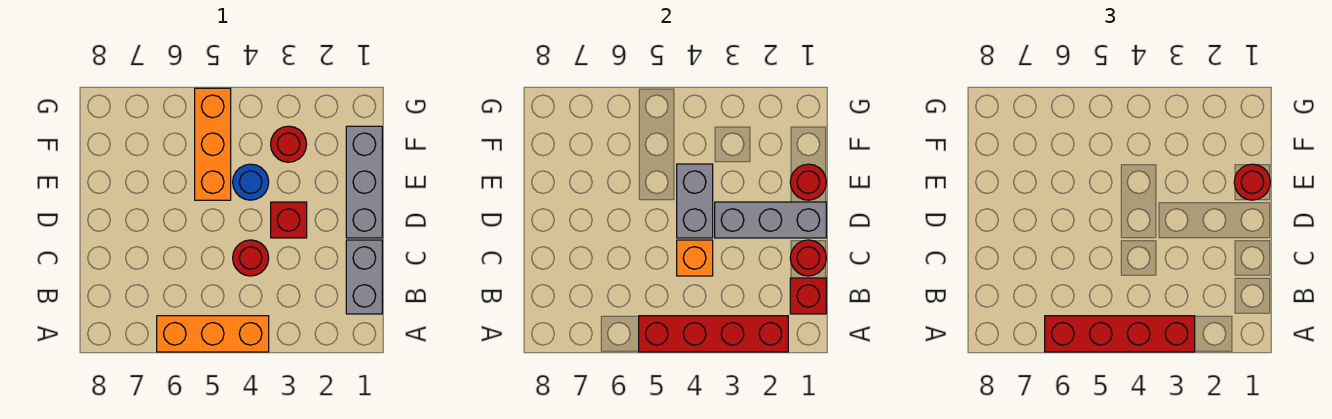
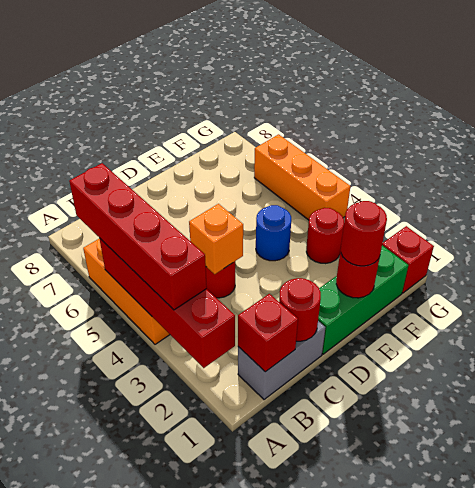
grey 1x3 brick [346,126,382,238] -> green 1x3 brick [318,245,408,354]
grey 1x3 brick [715,202,826,238] -> none
red 1x1 brick [271,202,307,238] -> red 1x1 brick moved to [382,226,434,293]
grey 1x2 brick [677,164,713,238] -> none
orange 1x3 brick [195,88,231,200] -> orange 1x3 brick turned to [254,134,351,220]

